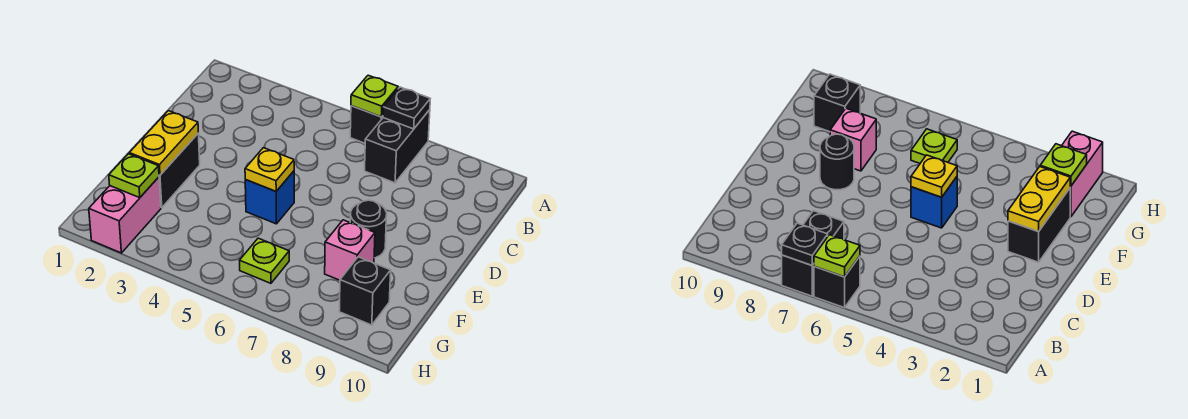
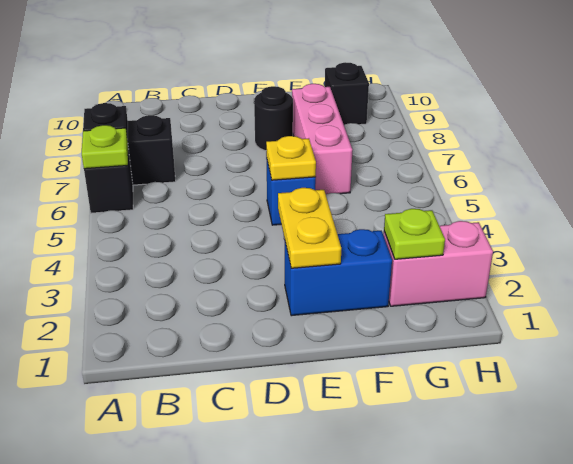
black 1x2 brick [159,134,200,208] -> blue 1x2 brick [285,229,392,316]
yellow 1x2 plate [129,111,198,175] -> yellow 1x2 plate turned to [278,188,341,268]
pink 1x1 brick [325,220,375,280] -> pink 1x3 brick [292,84,352,194]
lime 1x1 plate [240,238,289,283] -> none

